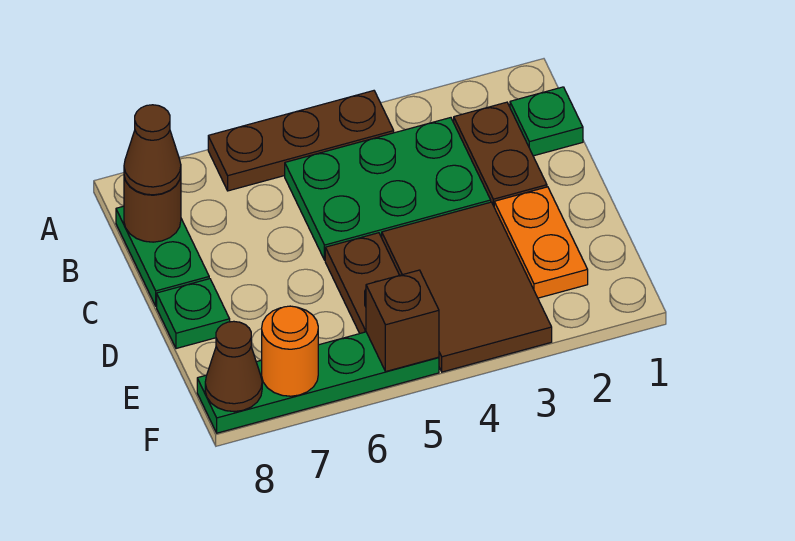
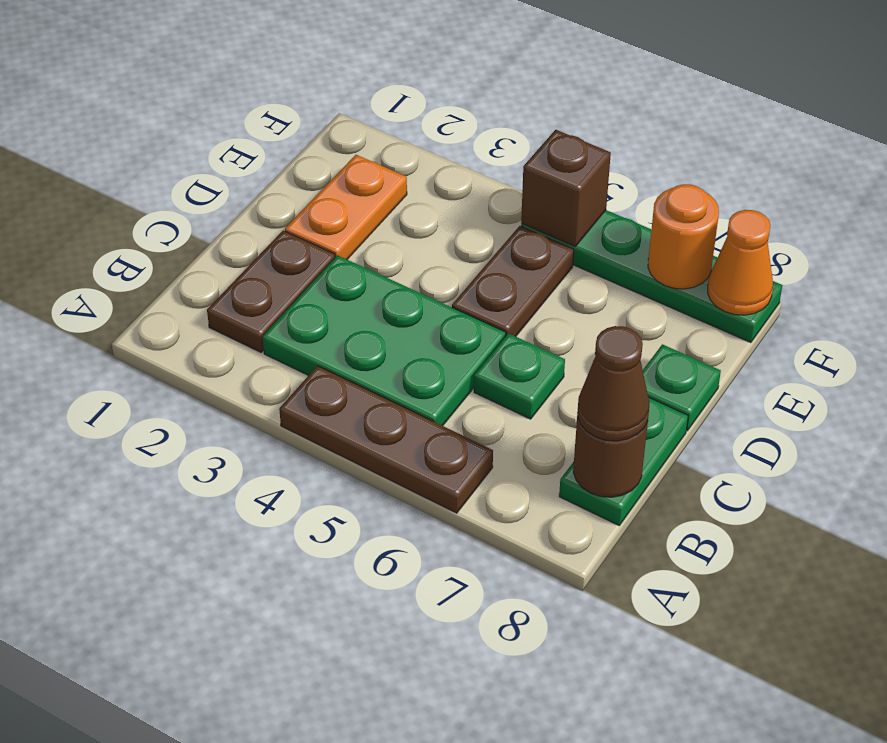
green 1x1 plate [510,87,583,156] -> green 1x1 plate moved to [474,333,565,419]
brown 2x3 tile [382,202,552,372] -> none
brown 1x1 cone [205,321,262,412] -> orange 1x1 cone [708,210,773,315]

